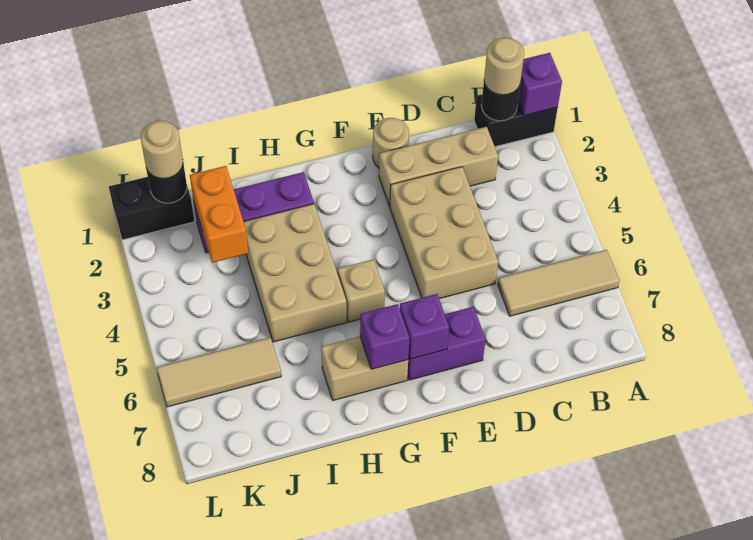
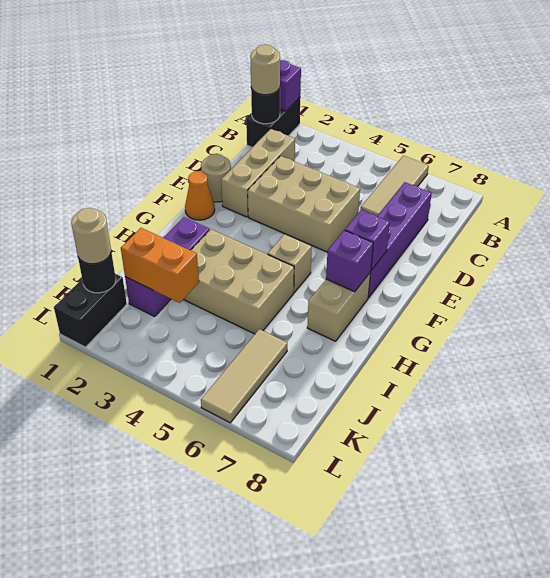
purple 1x2 brick [408,307,486,380] -> purple 1x4 brick [368,182,432,298]
none -> orange 1x1 cone [185,171,215,220]

